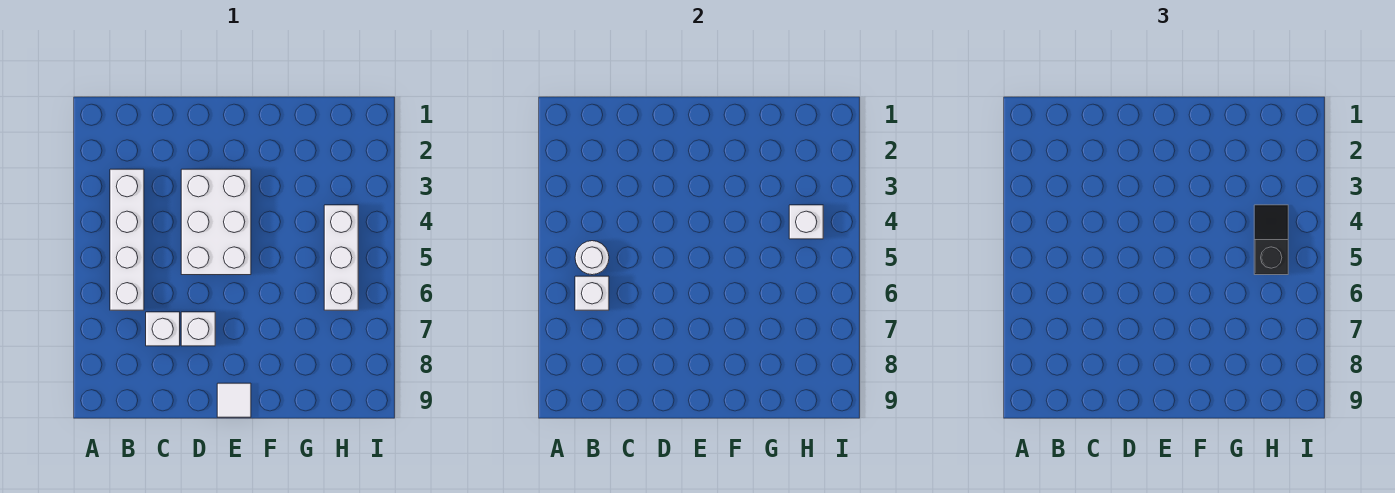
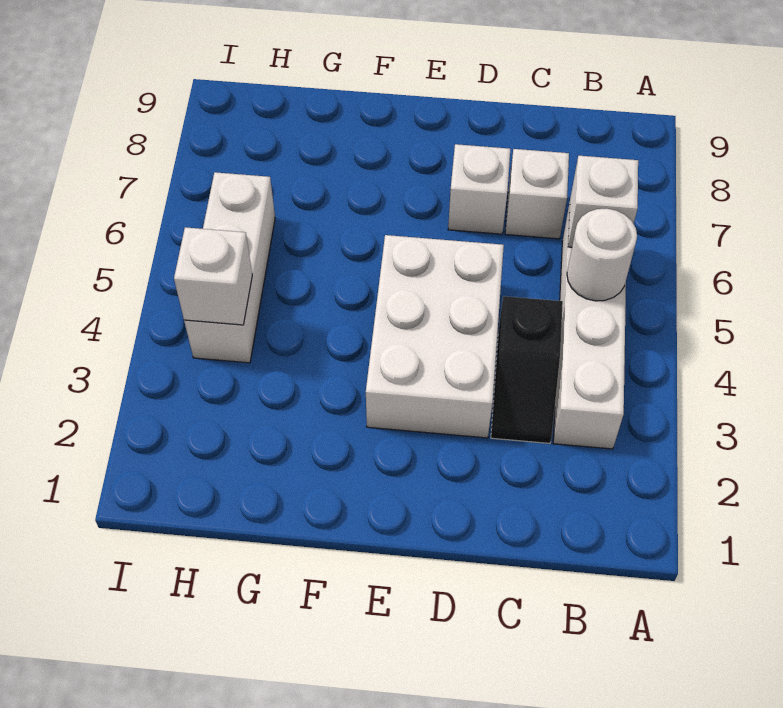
white 1x1 tile [217,383,251,417] -> none
black 1x2 slope [1254,205,1288,275] -> black 1x2 slope moved to [491,296,563,443]

